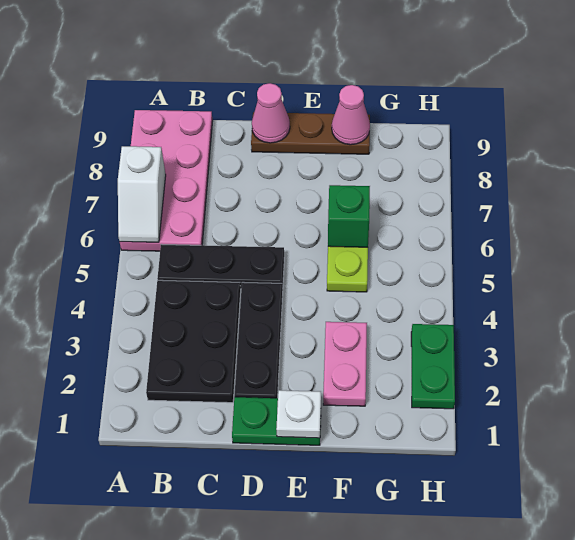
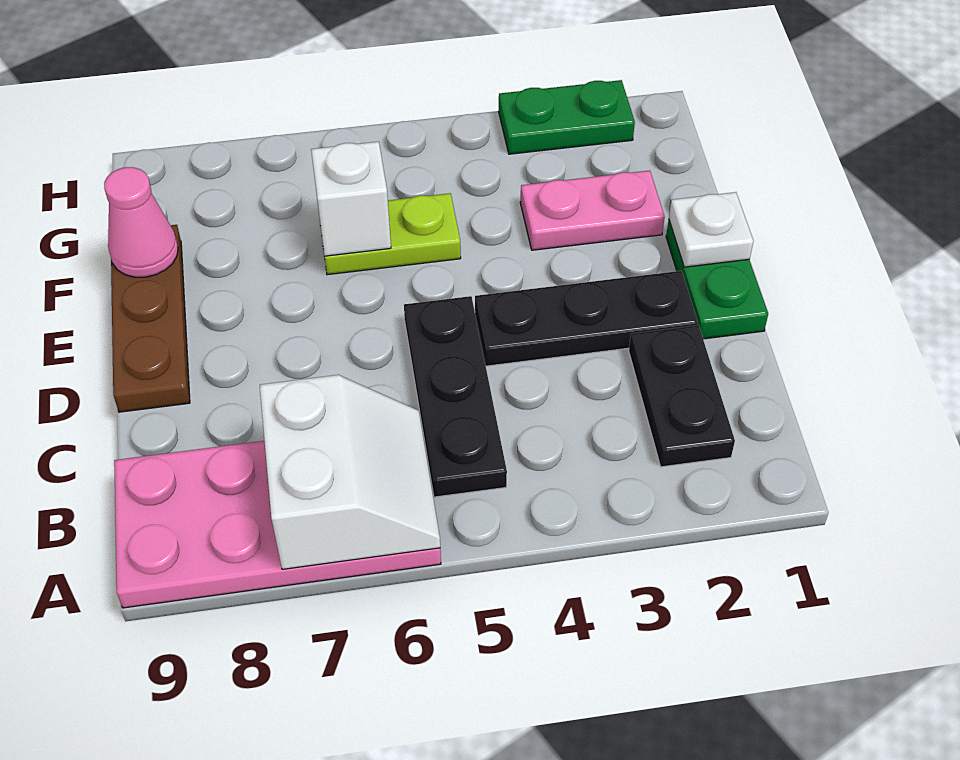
white 1x2 slope [118,146,166,242] -> white 2x2 slope [260,375,440,569]
black 2x3 plate [146,280,241,403] -> black 1x2 plate [629,325,735,467]
pink 1x1 cone [252,83,290,143] -> none
green 1x1 brick [328,185,370,247] -> white 1x1 brick [311,142,391,256]

